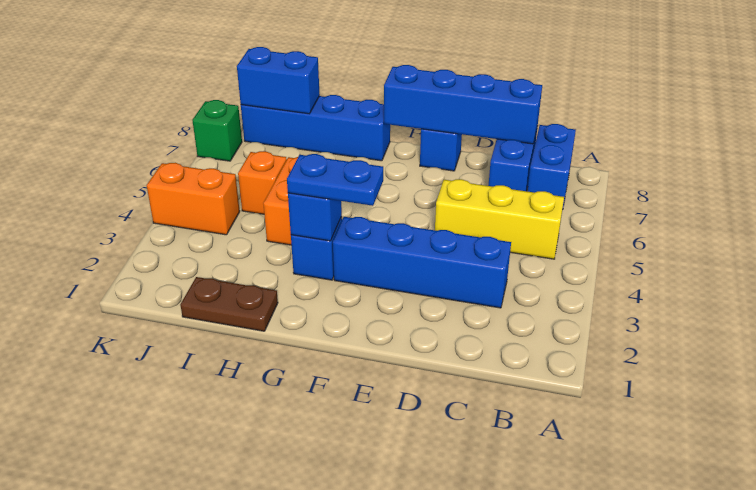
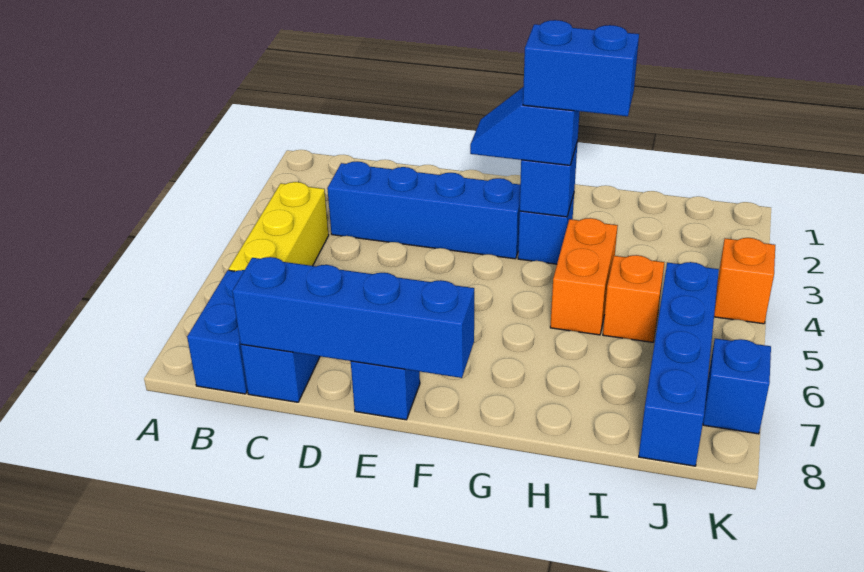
yellow 1x3 brick [435,179,564,259] -> yellow 1x3 brick turned to [229,182,329,271]
blue 1x2 plate [287,154,383,206] -> blue 1x2 slope [470,87,580,165]
blue 1x4 brick [241,95,390,161] -> blue 1x4 brick turned to [639,262,719,466]
brown 1x2 plate [180,277,278,331] -> none
blue 1x2 brick [237,47,320,114] -> blue 1x2 brick moved to [523,20,639,116]
orange 1x2 brick [147,163,240,235] -> orange 1x1 brick [714,238,775,324]
green 1x1 brick [192,100,242,161] -> blue 1x1 brick [703,338,771,434]

